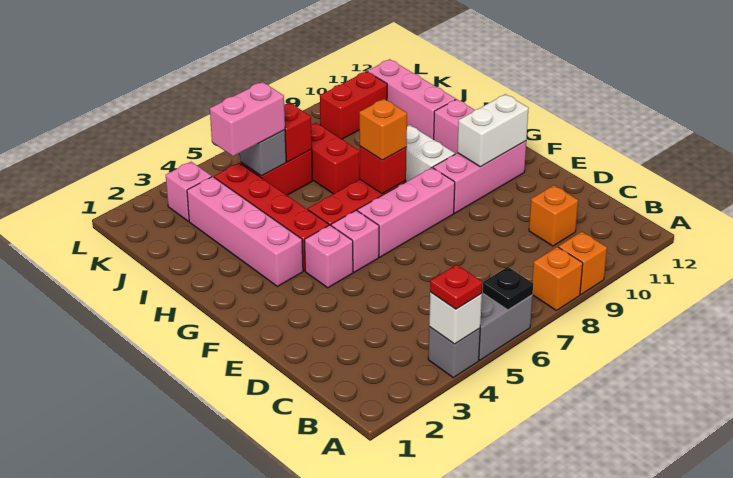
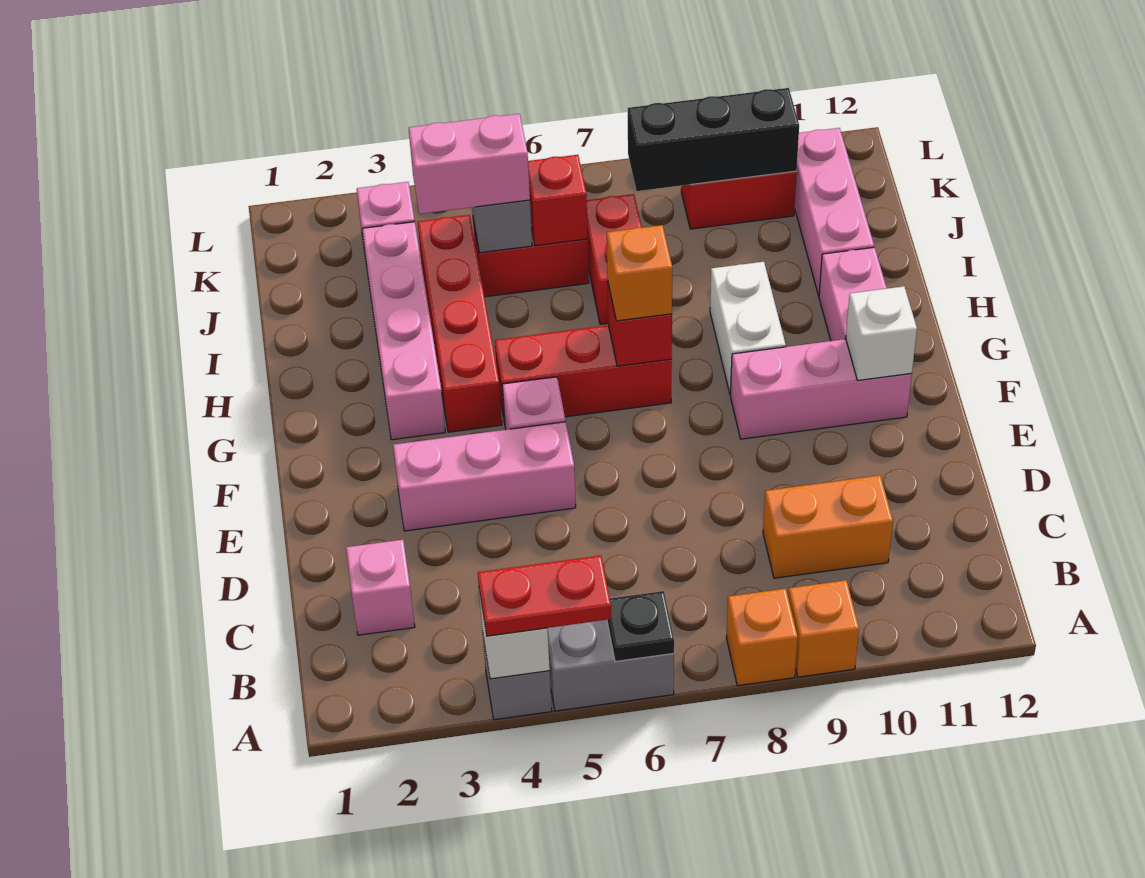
red 1x1 plate [430,265,482,309] -> red 1x2 plate [478,556,611,636]
orange 1x1 brick [529,185,578,246] -> orange 1x2 brick [763,475,893,578]
pink 1x1 brick [305,225,353,288] -> pink 1x1 brick moved to [346,540,415,635]
pink 1x3 brick [357,168,455,257] -> pink 1x3 brick moved to [393,422,576,531]
white 1x2 brick [457,94,529,167] -> white 1x1 brick [846,286,917,380]
none -> black 1x3 brick [628,88,799,191]

